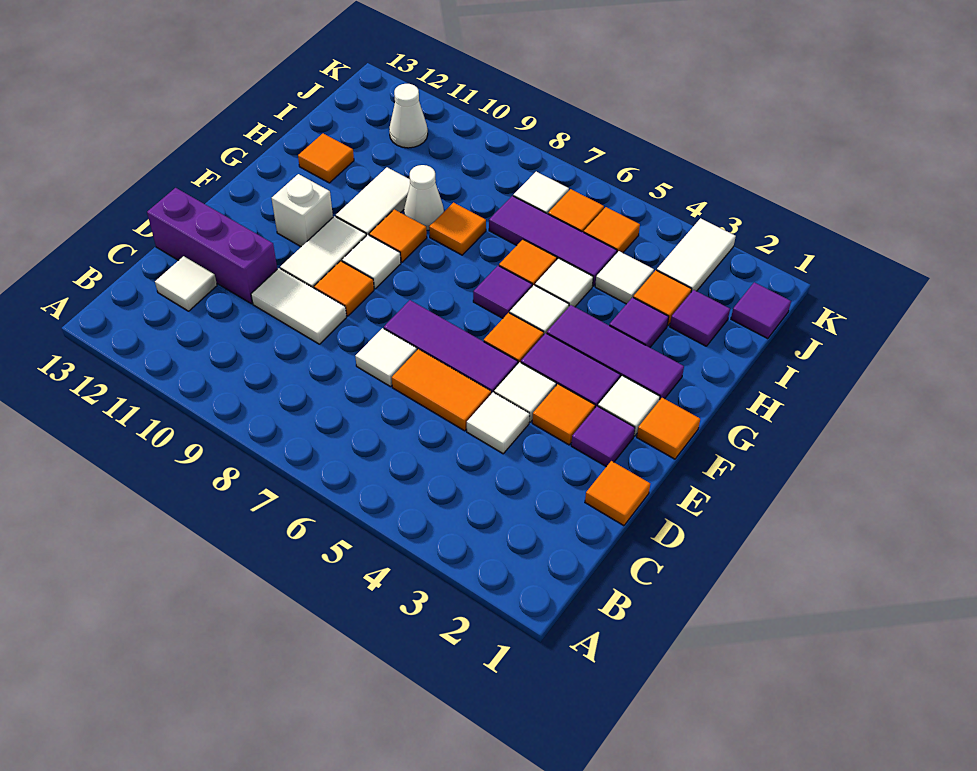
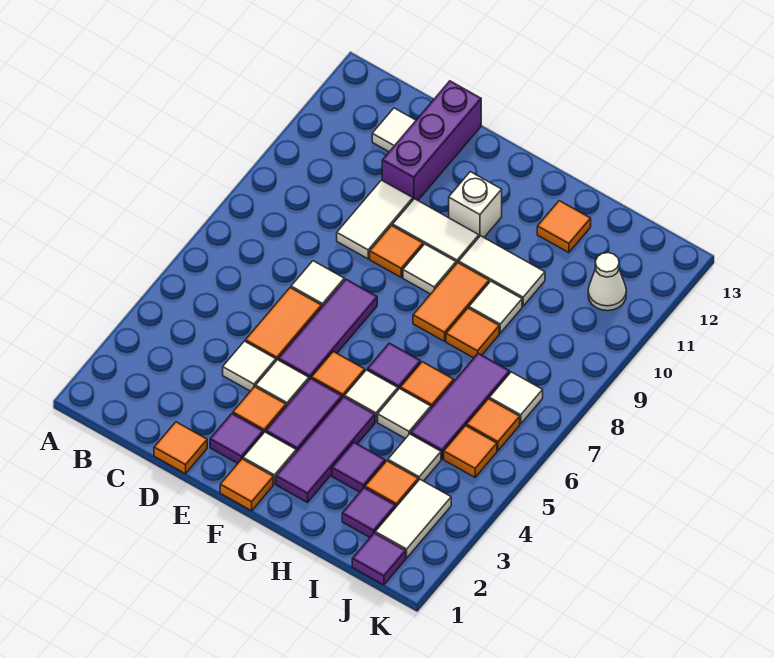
orange 1x1 tile [369,209,427,262] -> orange 1x2 tile [413,263,489,341]
white 1x1 cone [404,165,444,230] -> white 1x1 tile [469,281,522,333]
white 1x2 tile [657,218,736,292] -> white 1x2 tile turned to [375,480,451,558]

